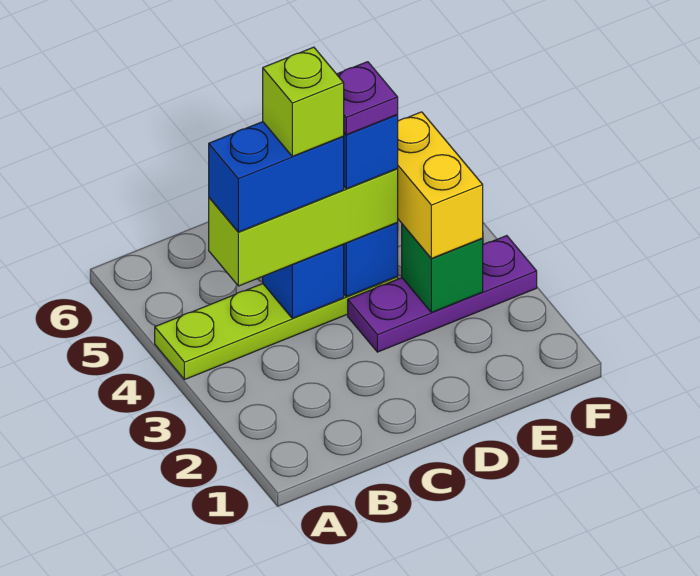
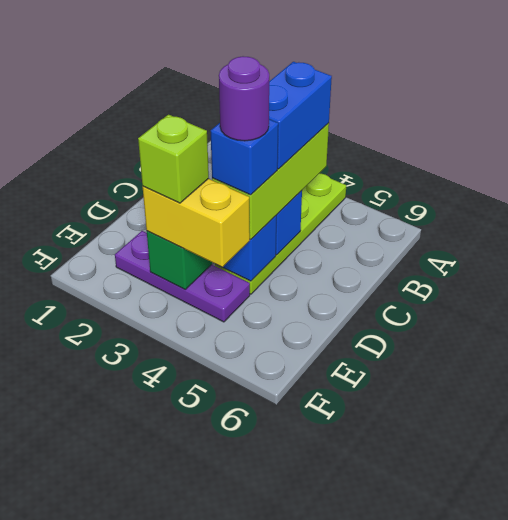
lime 1x1 brick [263,47,344,156] -> lime 1x1 brick moved to [138,115,209,203]
purple 1x3 plate [348,236,537,352] -> purple 1x3 plate turned to [115,231,250,322]
purple 1x1 plate [337,62,398,135] -> purple 1x1 round brick [219,56,269,141]

